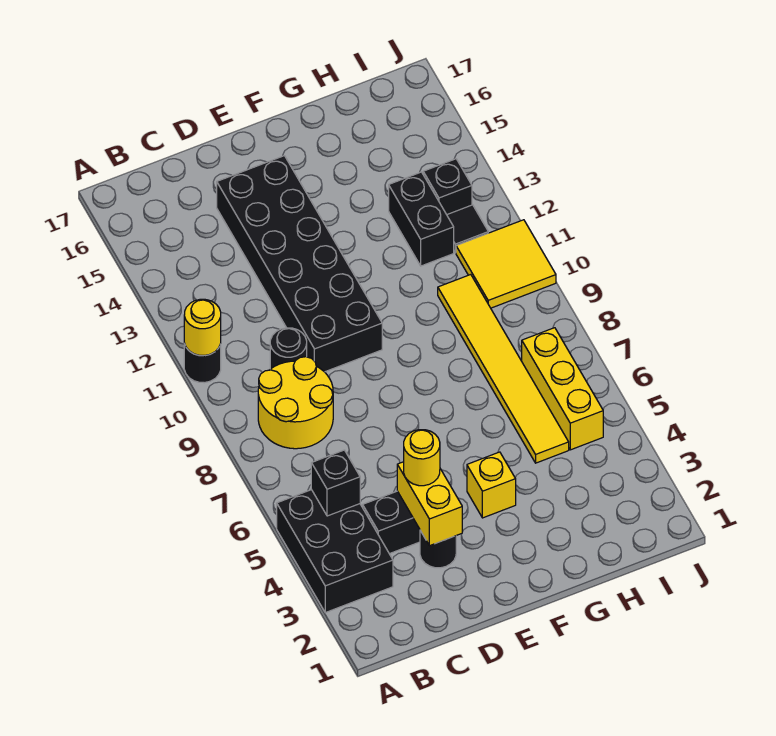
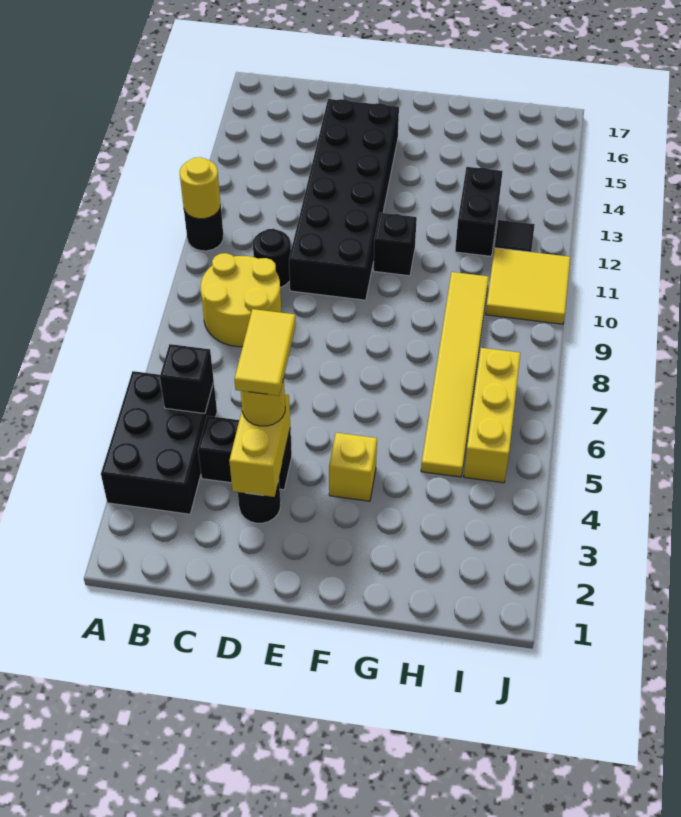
none -> yellow 1x2 tile [234,309,296,396]
black 1x1 brick [423,159,472,215] -> black 1x1 brick moved to [373,213,417,276]

